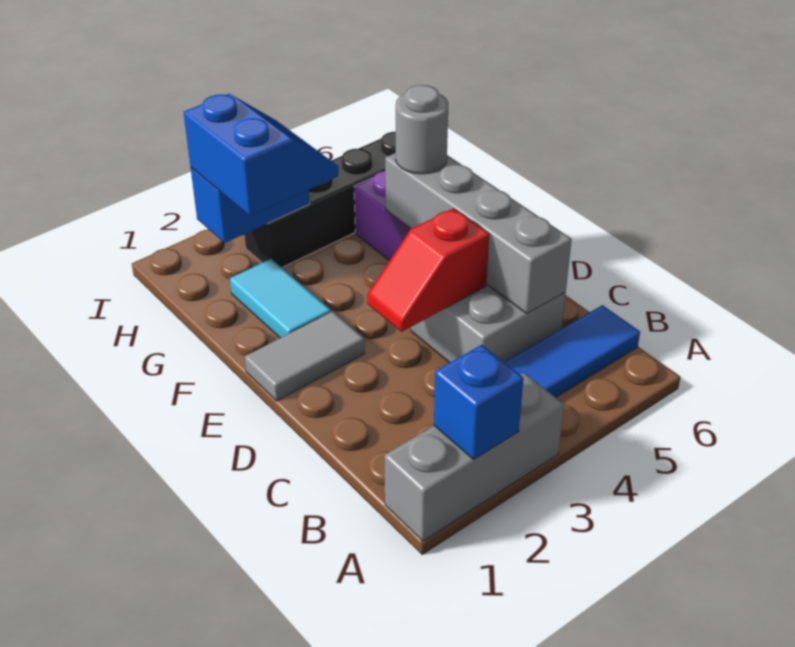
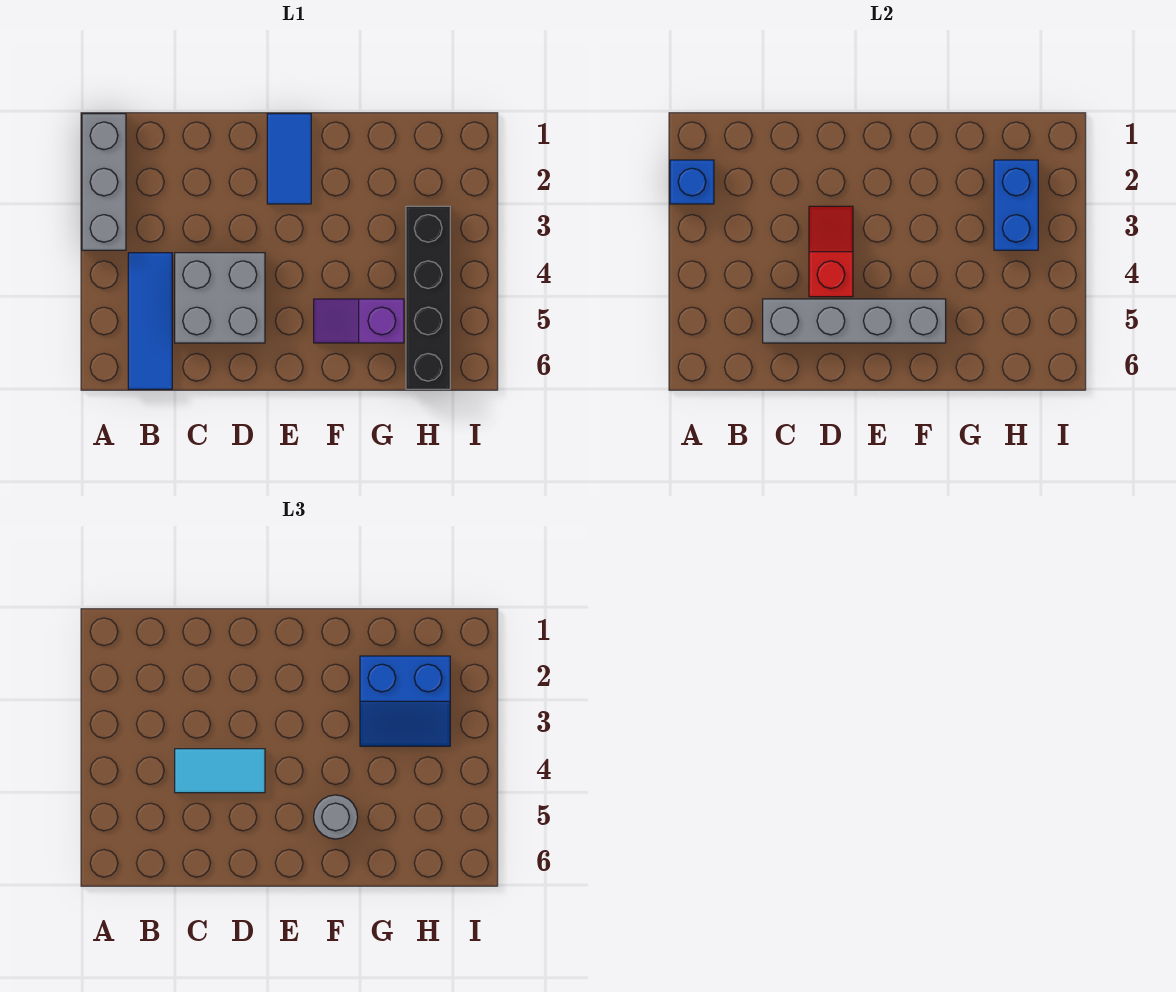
grey 1x2 tile [245,311,365,401] -> blue 1x2 tile [267,114,311,204]
cyan 1x2 tile [230,259,331,338] -> cyan 1x2 tile moved to [175,749,265,793]

